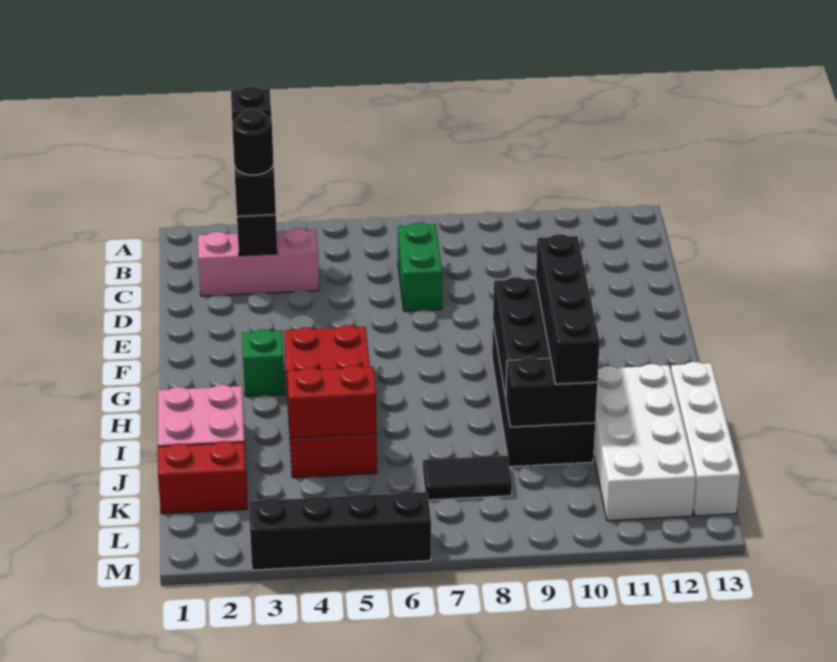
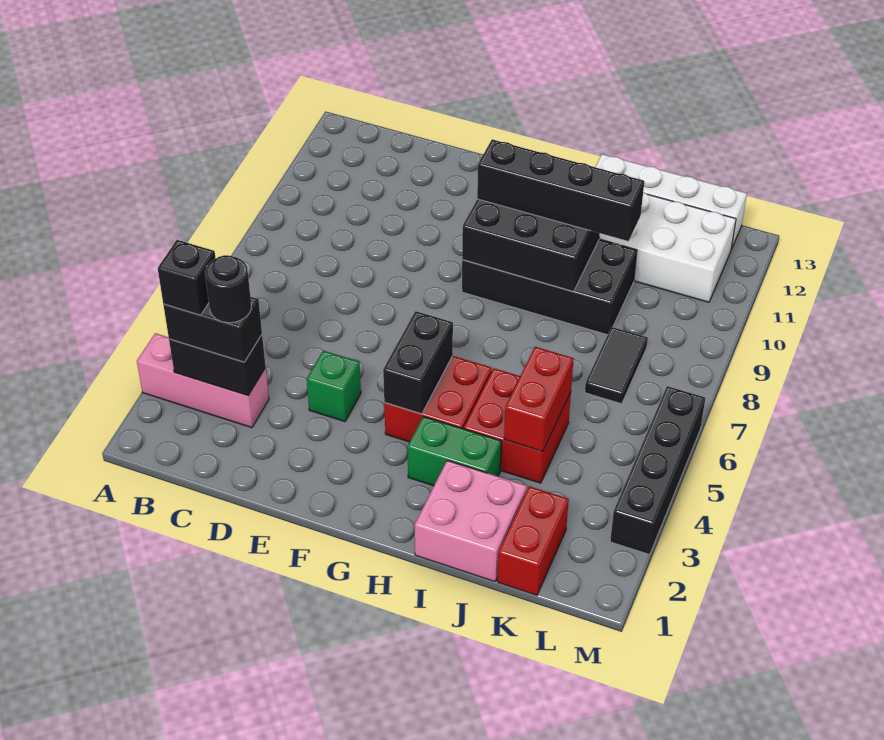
pink 1x3 brick [198,228,319,296] -> pink 1x3 brick turned to [137,333,269,428]
green 1x2 brick [398,223,442,311] -> green 1x2 brick moved to [407,417,501,486]
green 1x1 brick [242,329,285,396] -> green 1x1 brick moved to [307,351,361,422]
black 1x2 brick [506,357,597,427] -> black 1x2 brick moved to [383,311,453,414]

